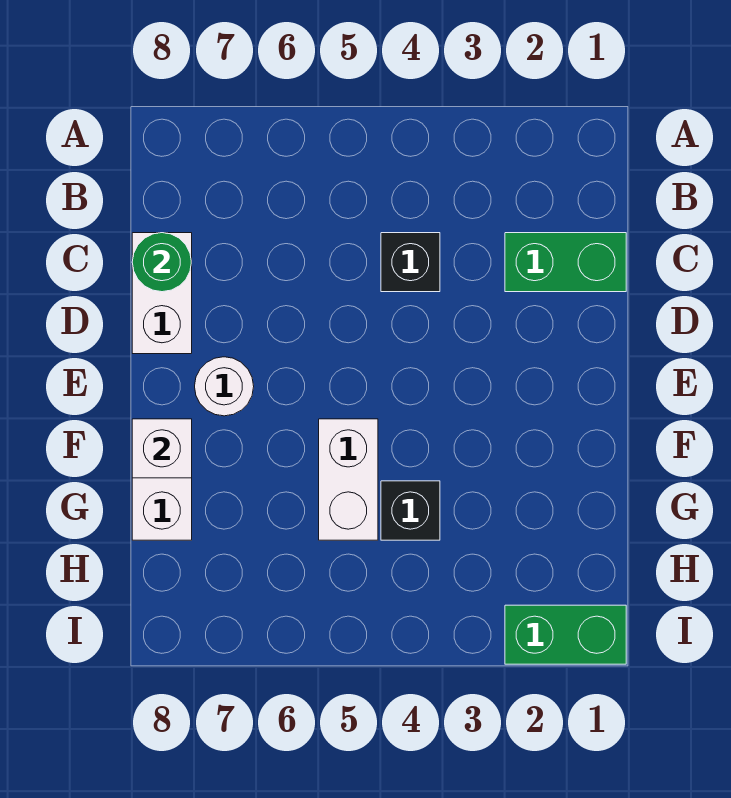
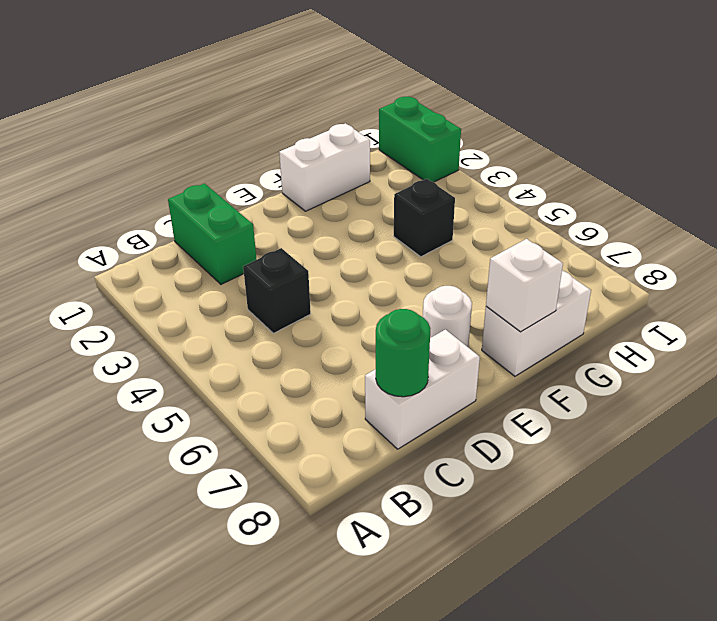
white 1x2 brick [319,419,378,540] -> white 1x2 brick moved to [279,123,370,211]

